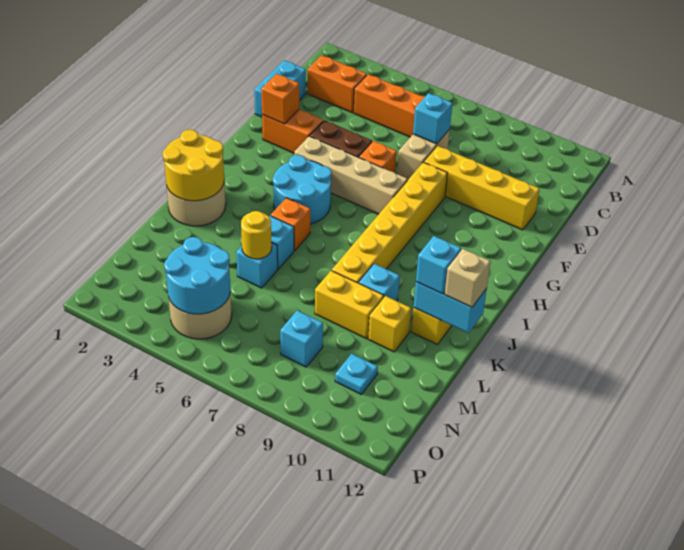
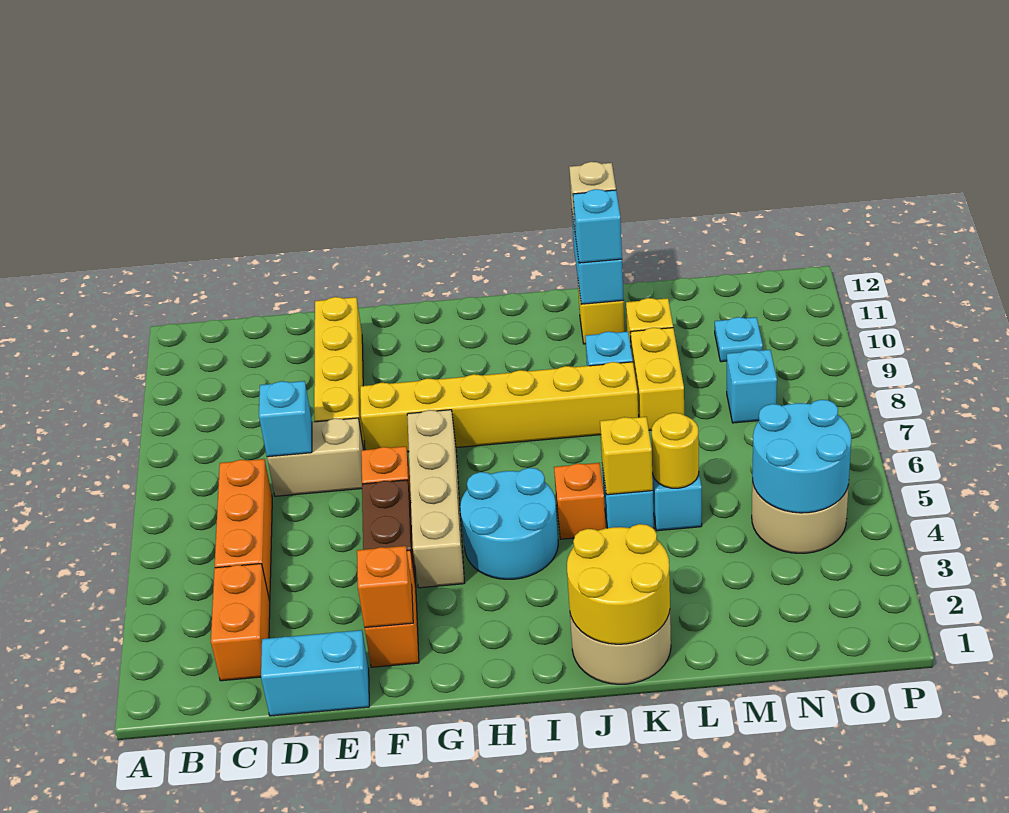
none -> yellow 1x1 brick [600,417,653,495]

